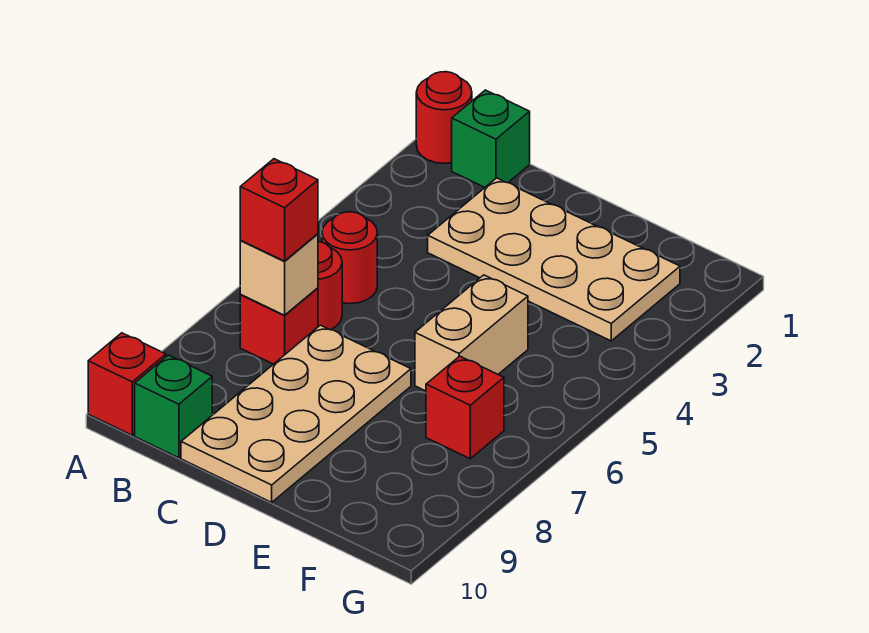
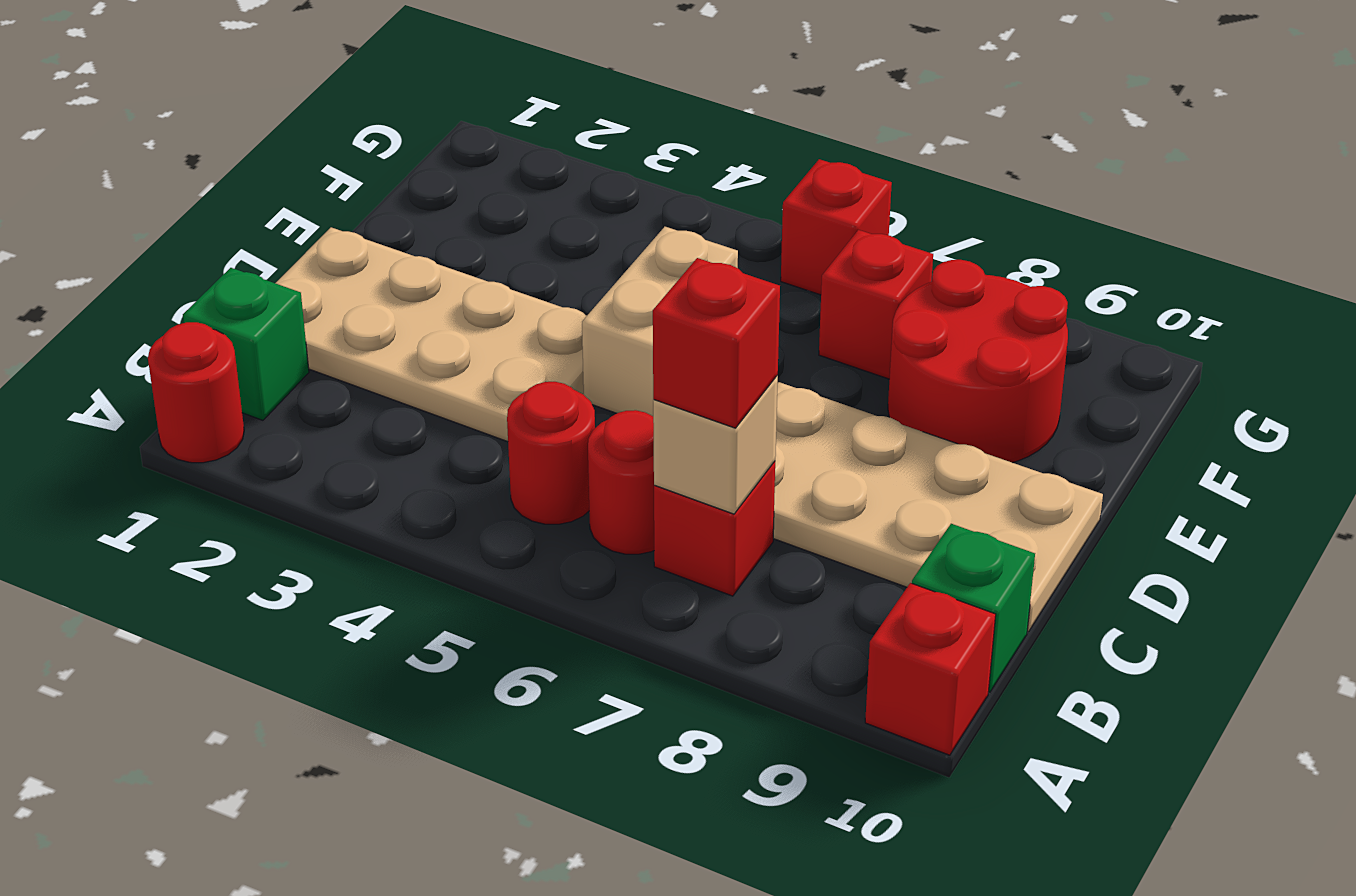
tan 2x4 plate [428,178,680,341] -> tan 2x4 plate turned to [276,227,586,442]
tan 1x2 brick [415,275,528,391] -> tan 1x2 brick turned to [582,227,738,416]
none -> red 2x2 round brick [888,260,1068,463]
none -> red 1x1 brick [781,159,892,295]

